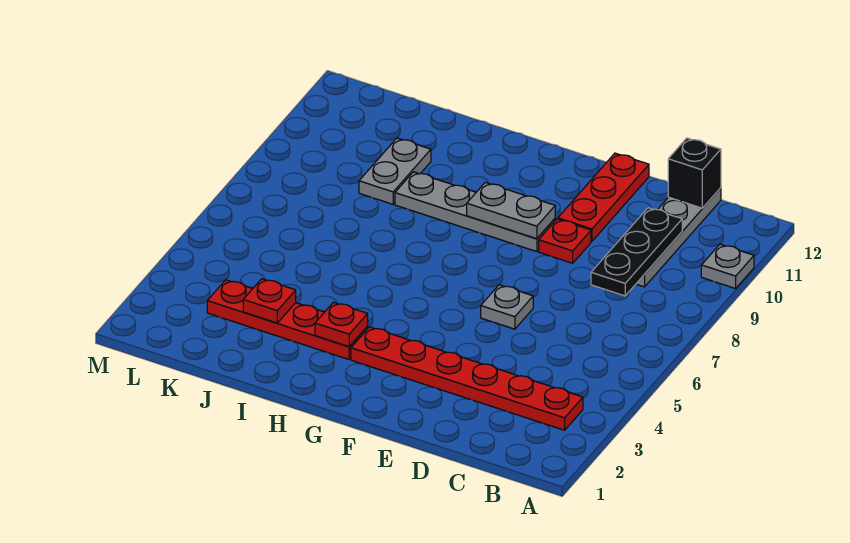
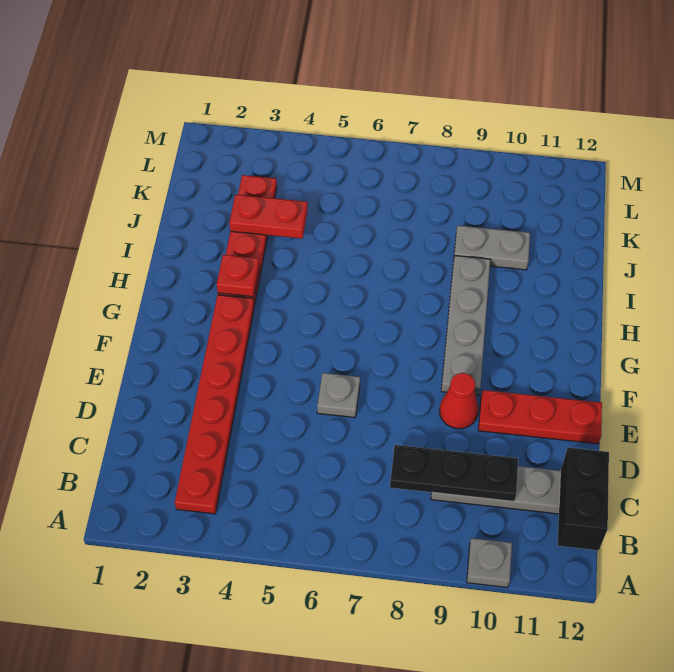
black 1x1 brick [668,138,721,208] -> black 1x2 brick [558,448,609,550]
red 1x1 plate [539,219,591,263] -> red 1x1 cone [439,373,478,429]
grey 1x2 plate [467,182,555,239] -> none
red 1x1 plate [243,279,296,323] -> red 1x2 plate [229,195,308,239]

